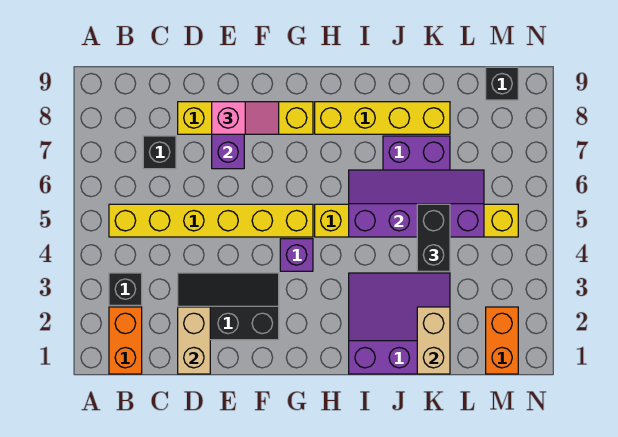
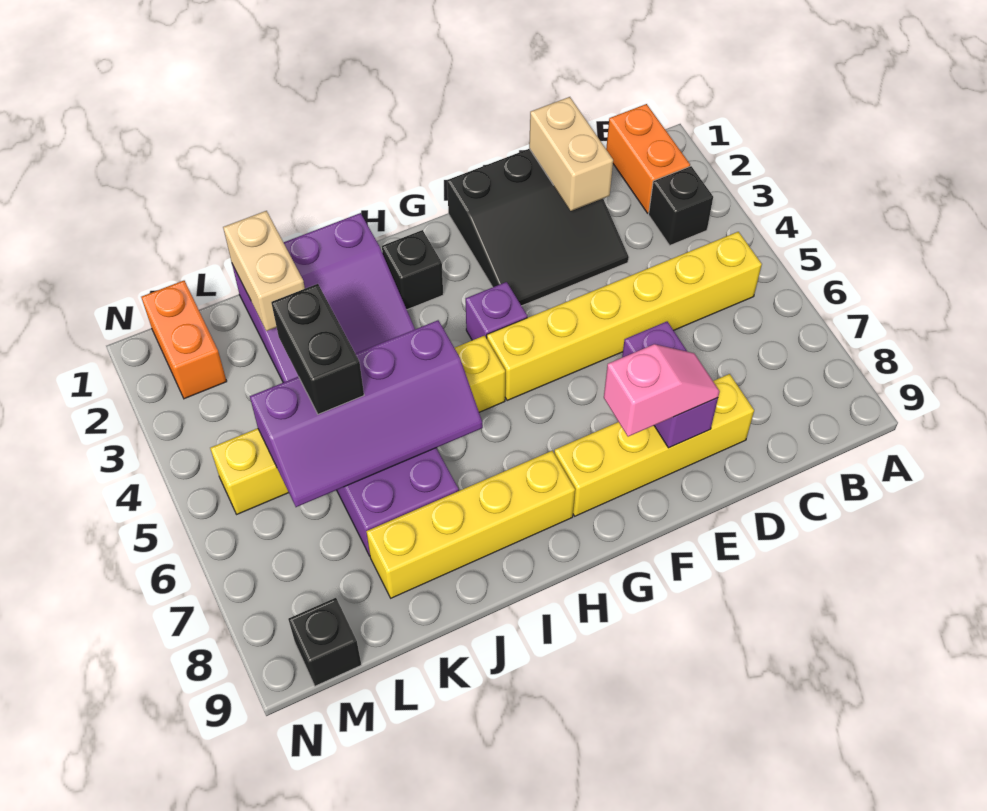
black 1x1 brick [143,136,176,169] -> black 1x1 brick moved to [382,230,443,310]
black 2x3 slope [178,273,279,340] -> black 3x3 slope [447,149,629,306]
pink 1x2 slope [212,102,279,134] -> pink 1x2 slope turned to [604,344,720,437]

